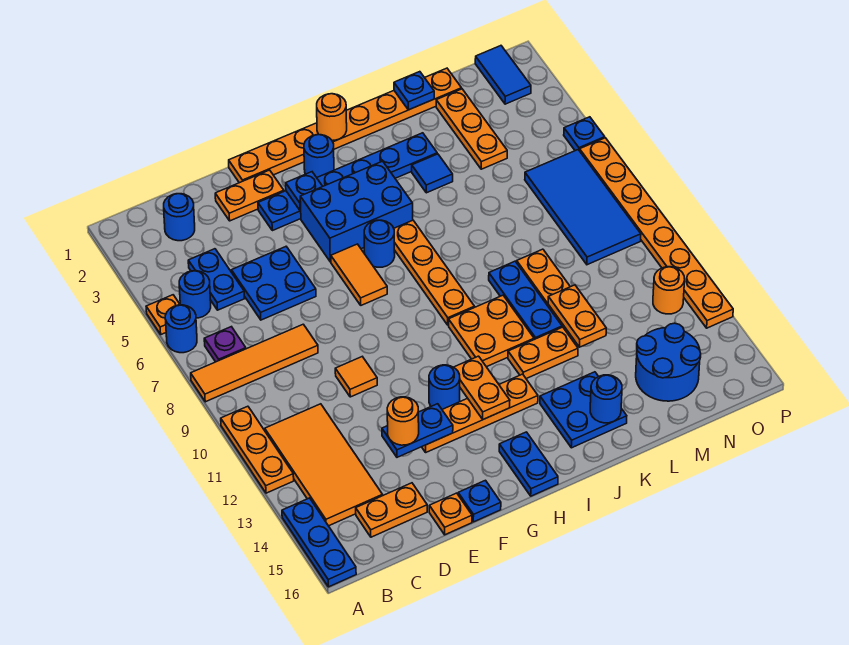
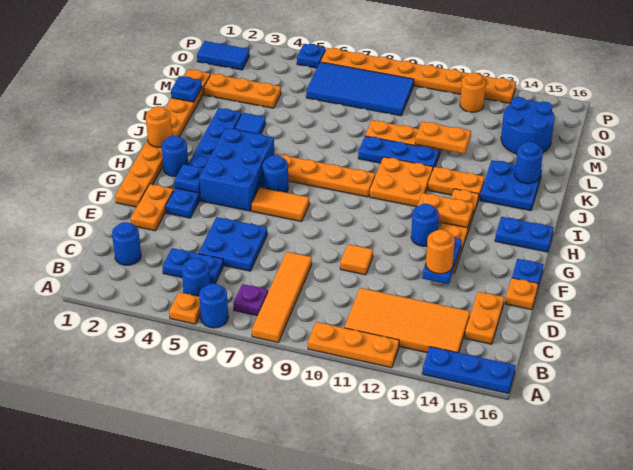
orange 1x2 plate [508,327,578,379] -> orange 1x2 plate turned to [428,167,485,200]

